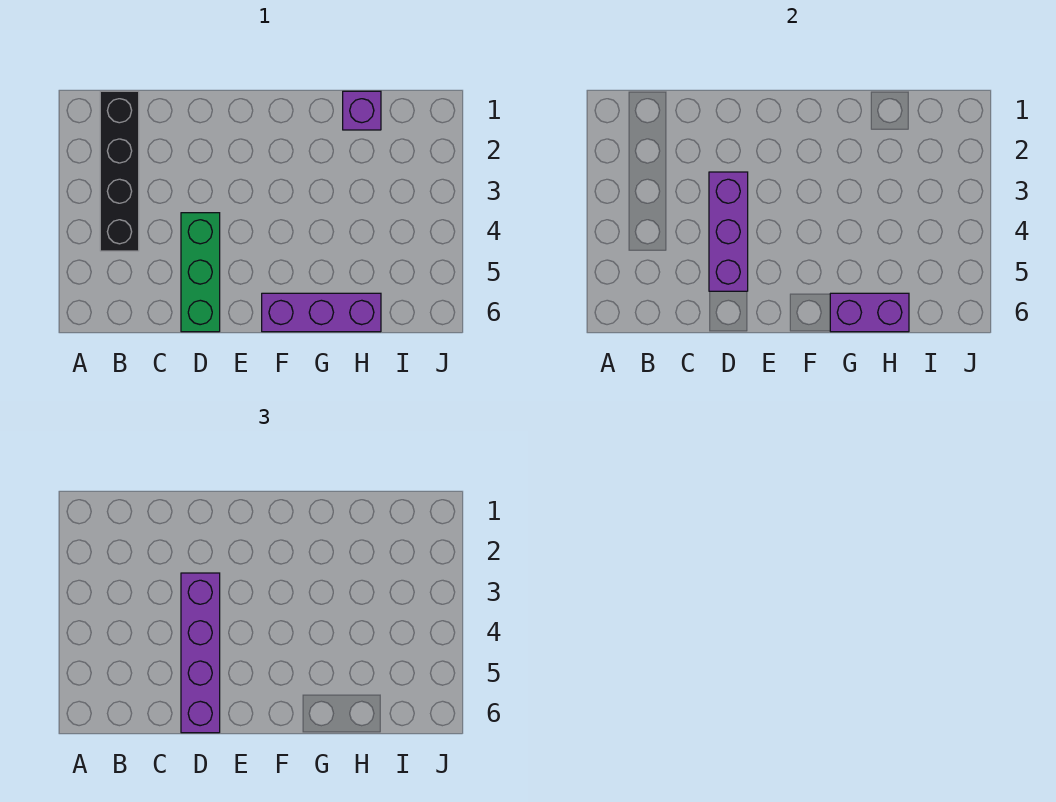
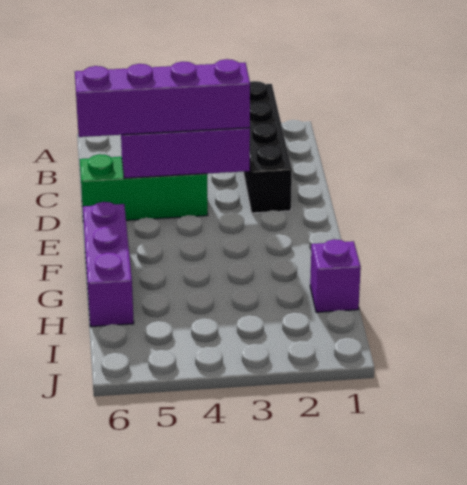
black 1x4 brick [100,91,139,251] -> black 1x4 brick turned to [243,81,292,213]
purple 1x2 brick [830,293,909,332] -> none

